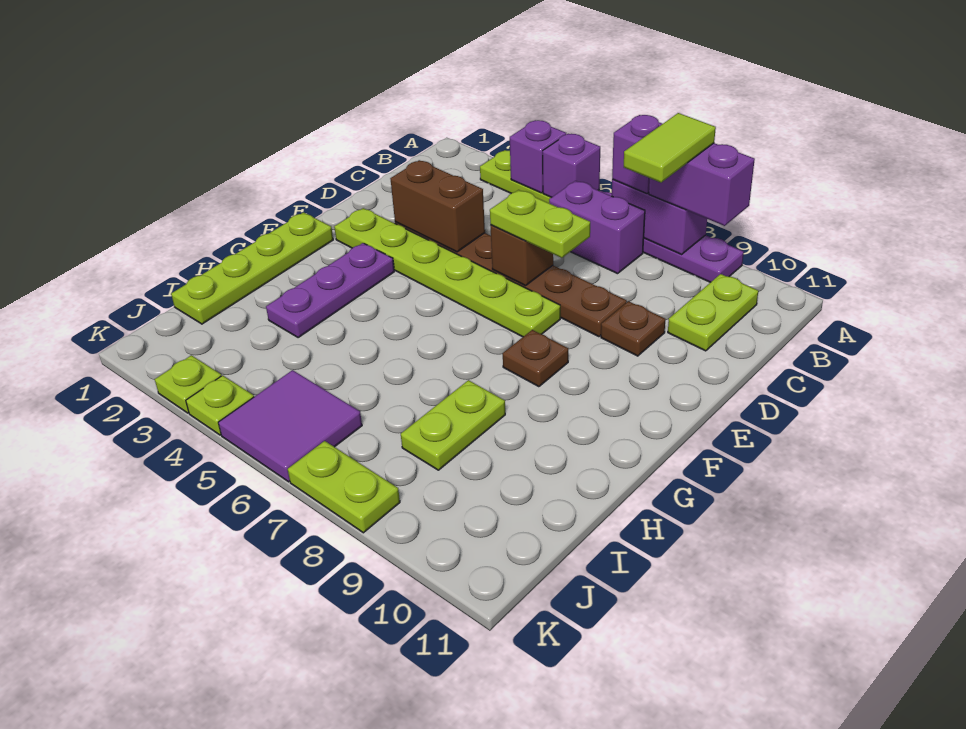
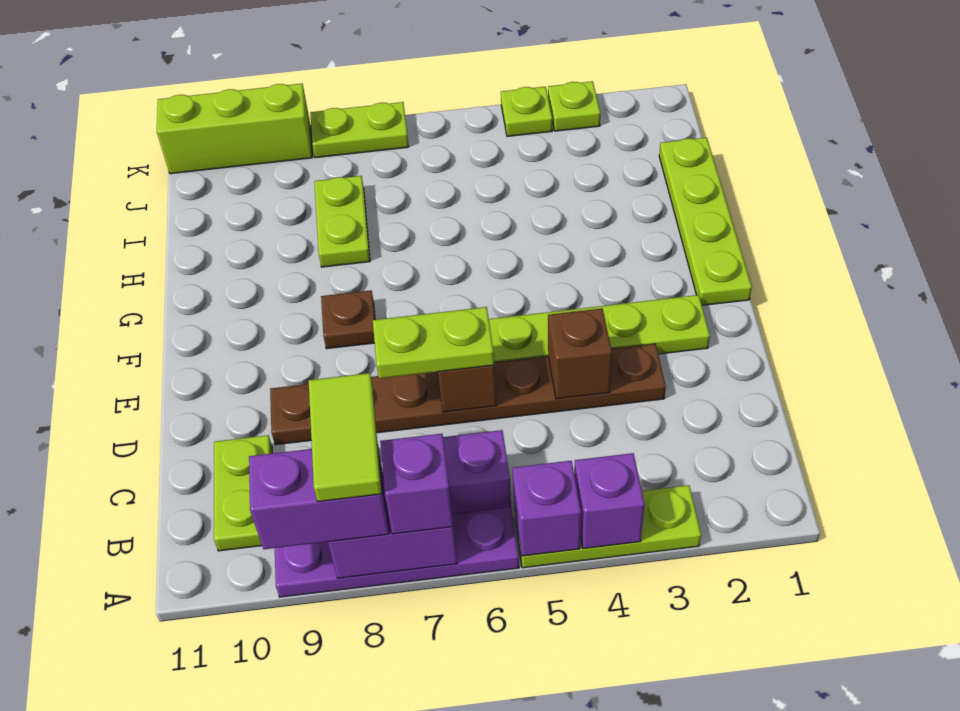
brown 1x2 brick [390,160,485,252] -> brown 1x1 brick [548,308,612,399]
purple 1x3 plate [266,243,394,338] -> none
purple 2x2 tile [218,370,362,482] -> none
none -> lime 1x3 brick [157,84,312,174]

